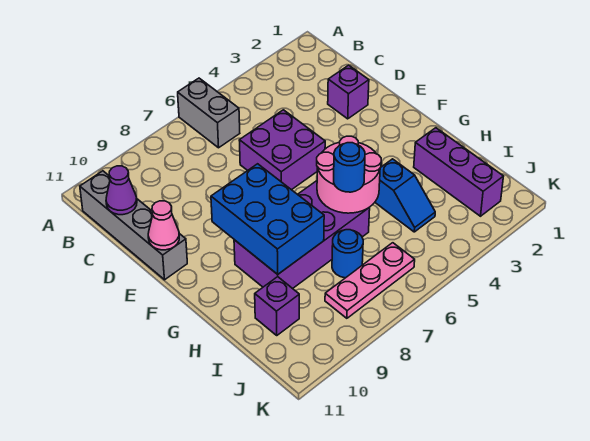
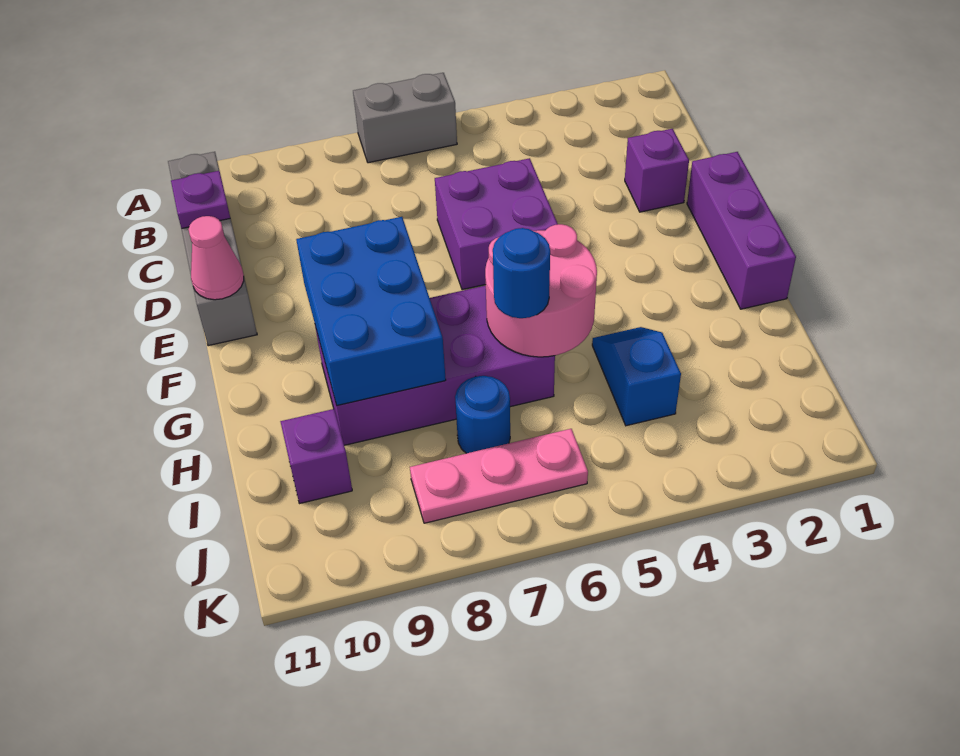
grey 1x2 brick [178,78,240,148] -> grey 1x2 brick turned to [353,73,457,163]
purple 1x1 cone [106,166,137,215] -> purple 1x1 plate [171,171,230,229]
purple 1x3 brick [414,128,504,216] -> purple 1x3 brick moved to [687,152,796,309]
blue 1x2 slope [375,159,435,232] -> blue 1x2 slope turned to [592,327,681,426]

